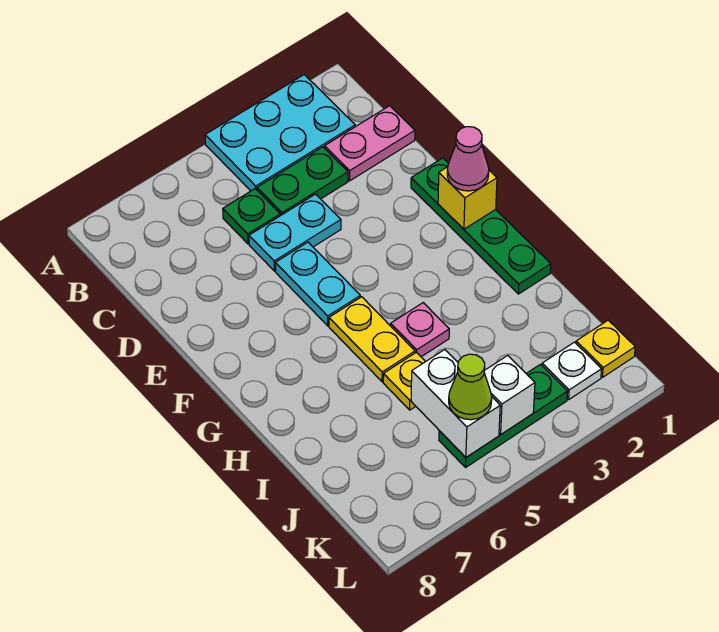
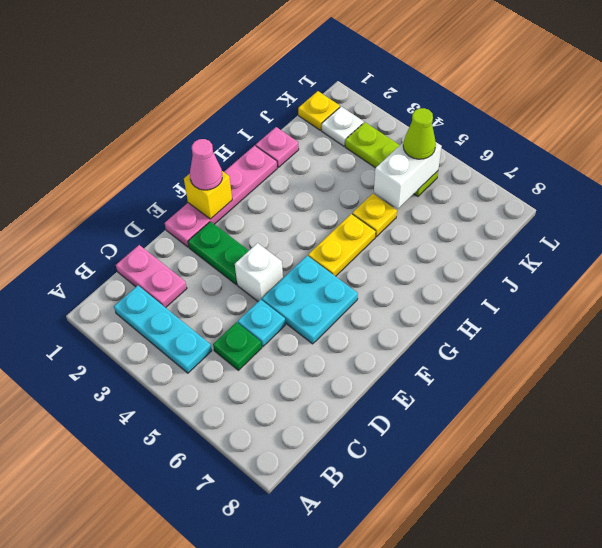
cyan 2x3 plate [205,75,355,191] -> cyan 1x3 plate [114,286,212,373]
green 1x2 plate [257,147,348,216] -> green 1x2 plate moved to [188,222,249,284]
cyan 1x2 plate [249,194,341,271] -> cyan 1x1 plate [238,299,286,347]
green 1x4 plate [411,158,551,294] -> pink 1x4 plate [165,146,277,247]
cyan 1x2 plate [275,242,360,326] -> cyan 2x2 plate [262,256,358,344]
pink 1x1 plate [391,303,449,357] -> pink 1x1 plate moved to [256,127,299,167]
green 1x3 plate [439,364,568,467] -> lime 1x3 plate [345,122,438,196]
white 1x1 brick [484,356,535,434] -> white 1x1 brick moved to [235,243,283,301]

